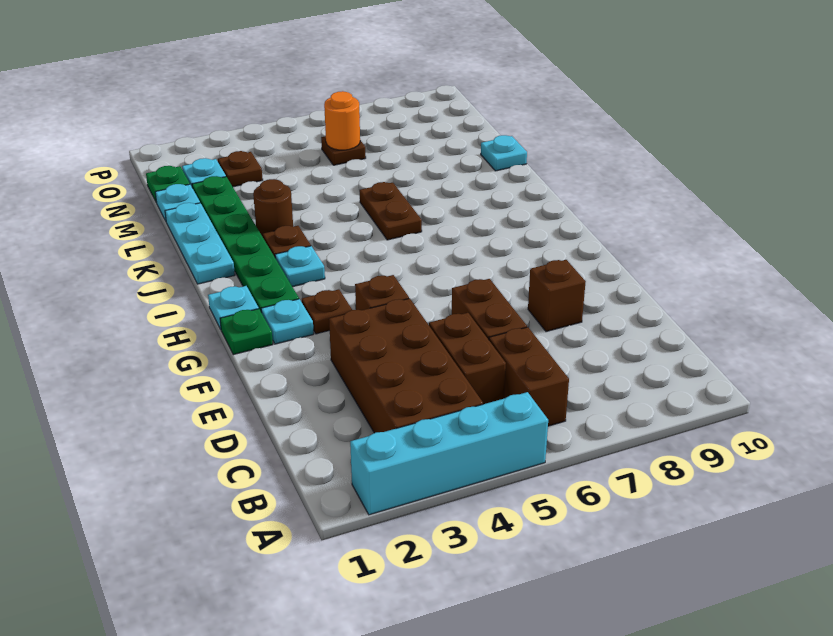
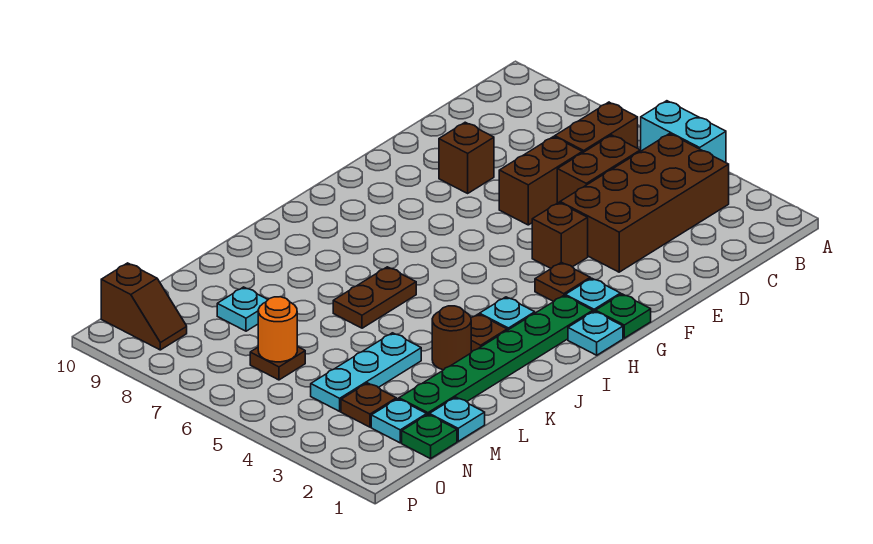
cyan 1x4 brick [350,392,548,515] -> cyan 1x2 brick [641,101,726,163]
cyan 1x3 plate [165,203,235,284] -> cyan 1x3 plate moved to [311,333,421,411]
cyan 1x1 plate [481,135,527,171] -> cyan 1x1 plate moved to [217,287,268,331]
none -> brown 1x2 slope [101,263,187,350]

